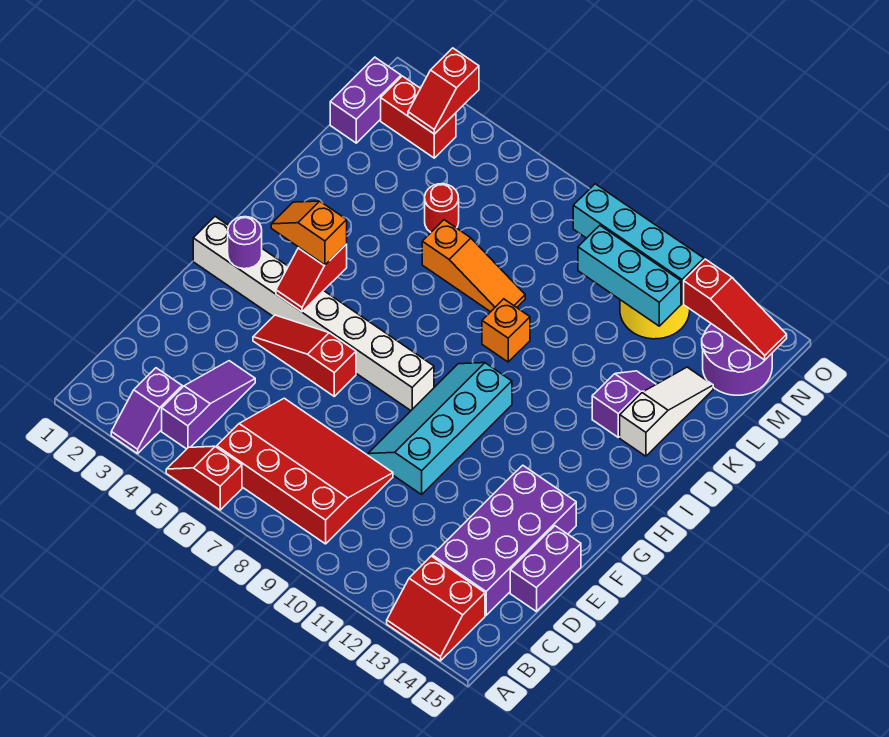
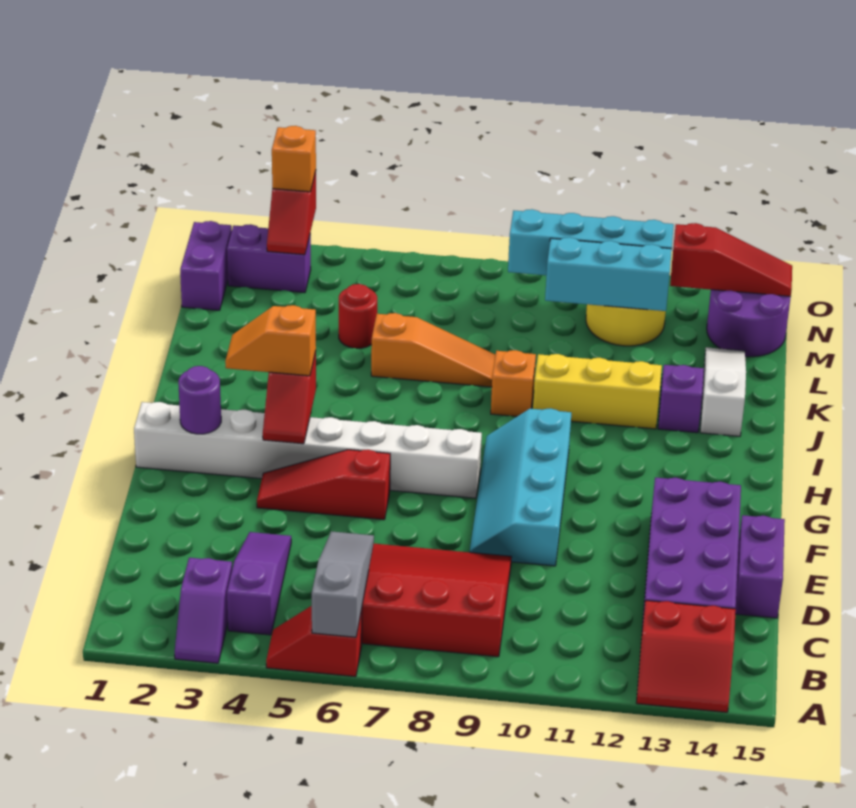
none -> grey 1x3 slope [312,531,374,637]
none -> yellow 1x3 brick [533,354,662,429]
red 1x2 brick [381,76,456,158] -> purple 1x2 brick [227,224,311,293]
none -> orange 1x1 brick [272,126,316,192]

